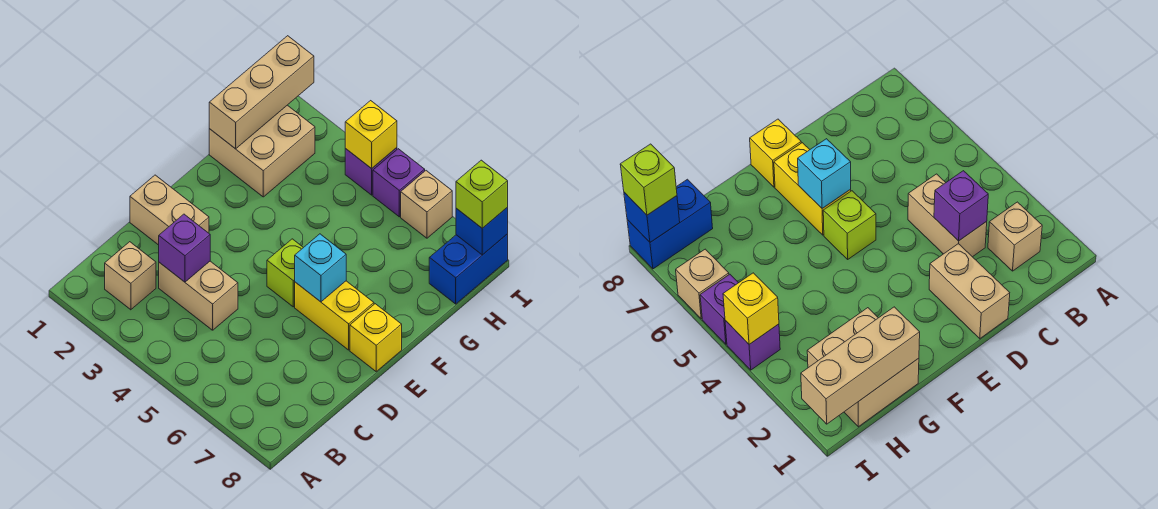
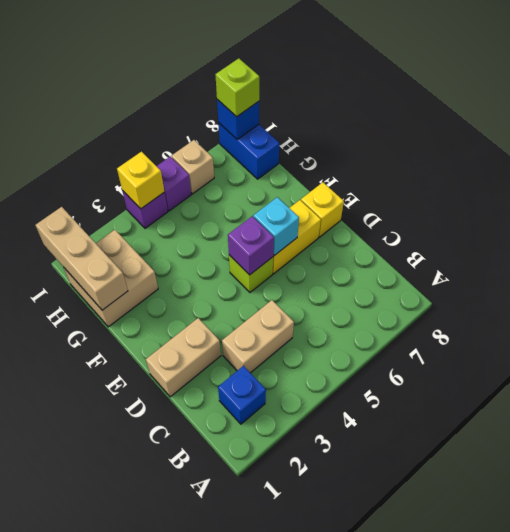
tan 1x1 brick [105,242,156,310] -> blue 1x1 brick [218,366,266,424]
purple 1x1 brick [159,214,210,282] -> purple 1x1 brick moved to [228,216,274,275]

